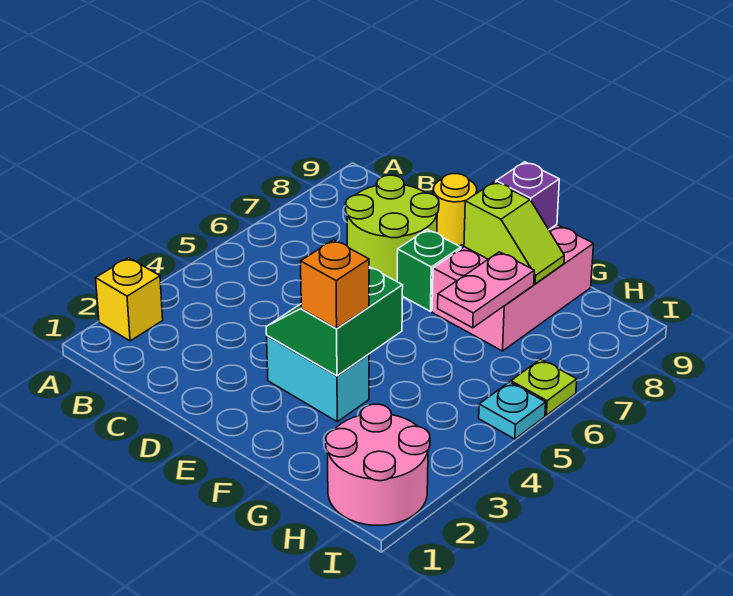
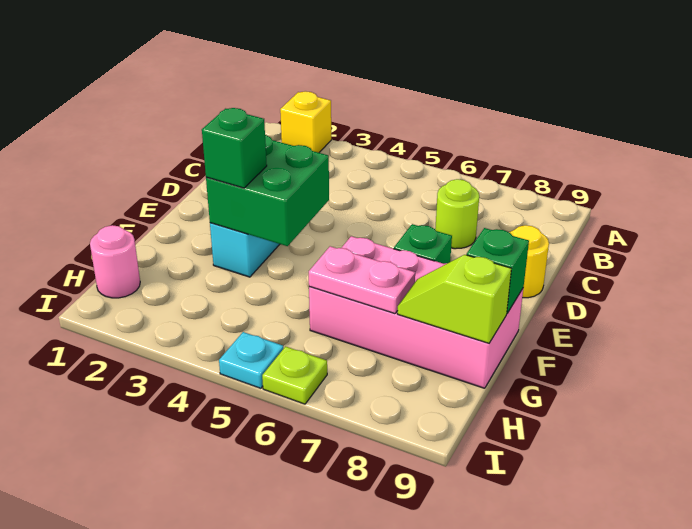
lime 2x2 round brick [346,175,439,281] -> lime 1x1 round brick [435,179,479,249]
green 2x2 slope [266,267,403,376] -> green 2x2 brick [206,135,329,246]
orange 1x1 brick [301,240,369,329] -> green 1x1 brick [202,108,267,188]
pink 2x3 brick [432,225,593,351] -> pink 2x4 brick [309,236,523,388]
lime 1x2 slope [464,182,564,284] -> lime 1x2 slope turned to [398,255,511,343]
purple 1x1 brick [496,162,559,229] -> green 1x1 brick [467,228,529,313]
pink 2x2 round brick [326,404,430,525] -> pink 1x1 round brick [90,225,140,298]

